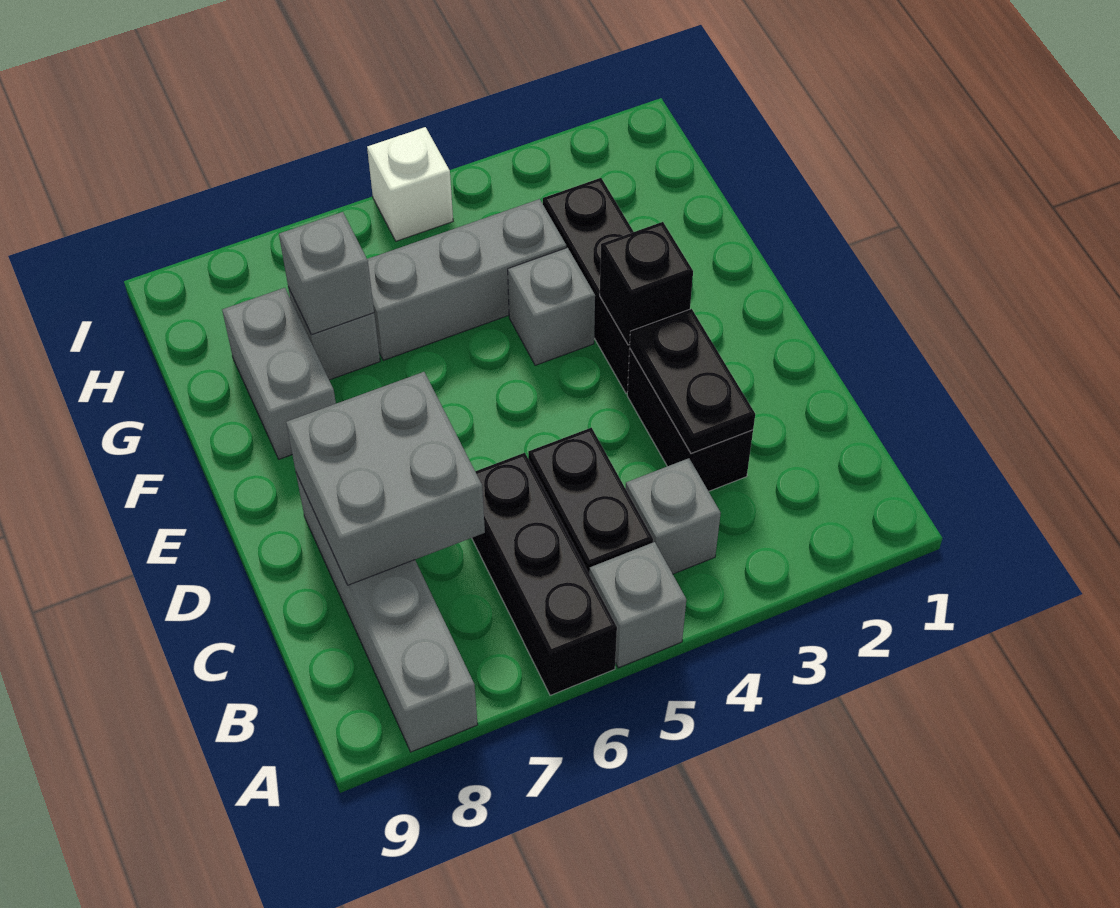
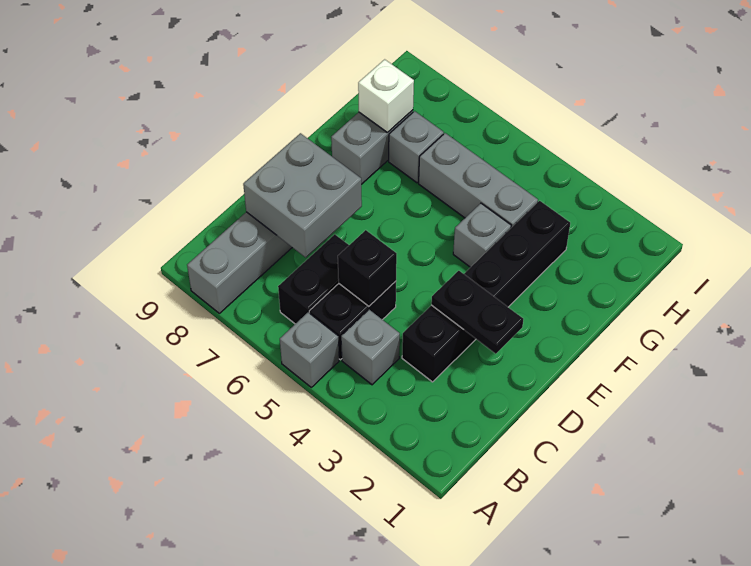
black 1x3 brick [472,453,617,695] -> black 1x2 brick [278,234,349,324]
black 1x2 plate [630,309,755,453] -> black 1x2 plate turned to [431,271,523,354]
black 1x1 brick [600,222,693,345] -> black 1x1 brick moved to [338,230,397,306]
grey 1x1 brick [279,212,374,335] -> none
white 1x1 brick [367,127,453,241] -> white 1x1 brick moved to [358,59,414,133]

